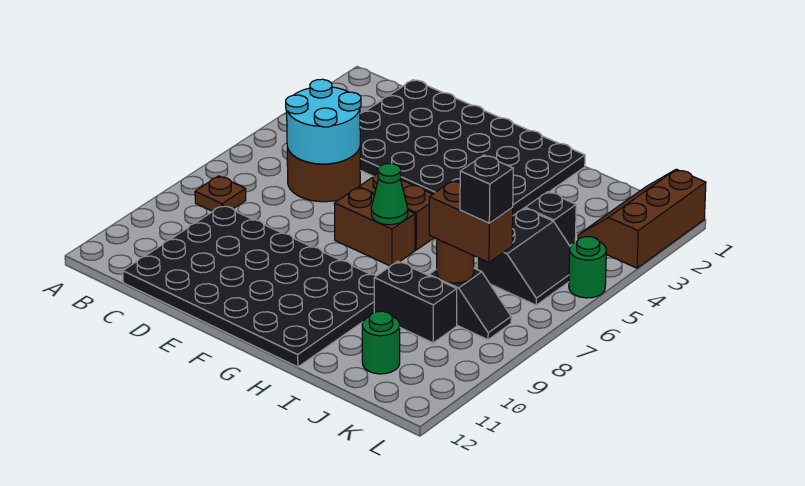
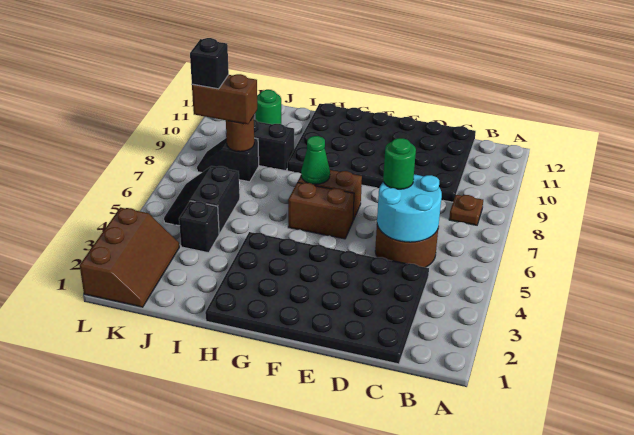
green 1x1 round brick [569,237,606,298] -> green 1x1 round brick moved to [383,138,416,189]

